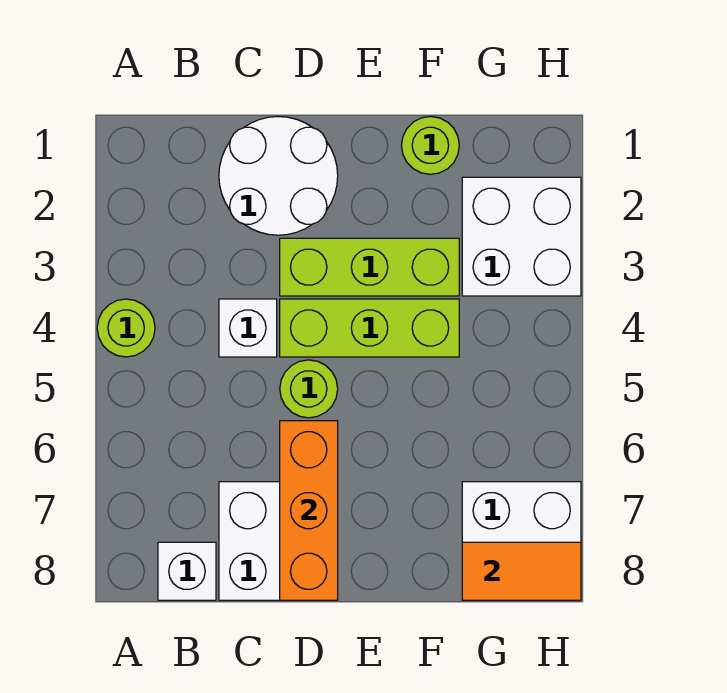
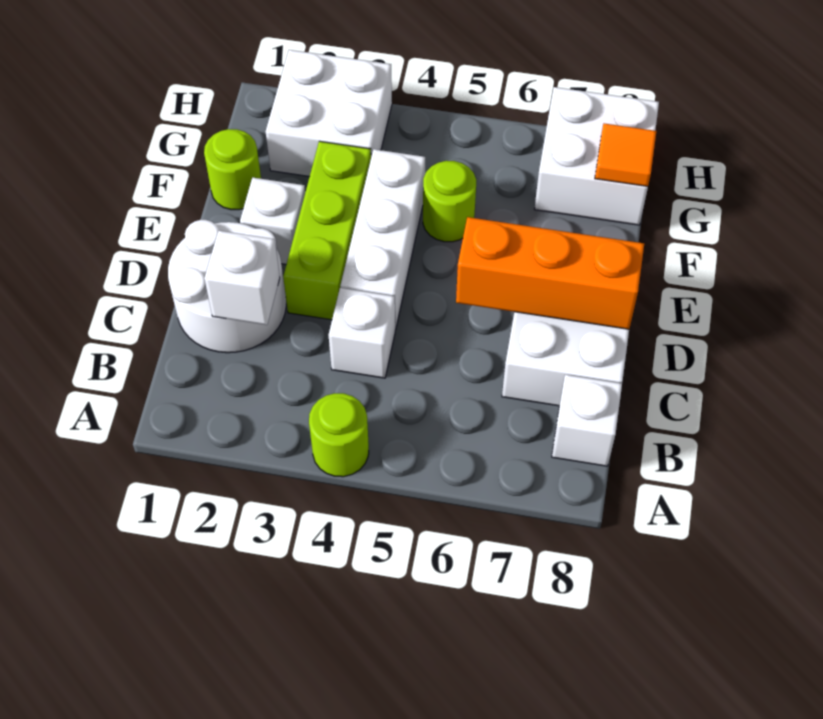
none -> white 1x1 brick [204,231,280,325]
lime 1x3 brick [280,299,459,357] -> white 1x3 brick [340,149,425,329]
lime 1x1 round brick [280,360,338,418] -> lime 1x1 round brick moved to [423,161,476,242]
none -> white 1x1 brick [240,178,305,264]
orange 1x2 tile [462,542,581,600] -> orange 1x1 tile [595,123,656,186]

